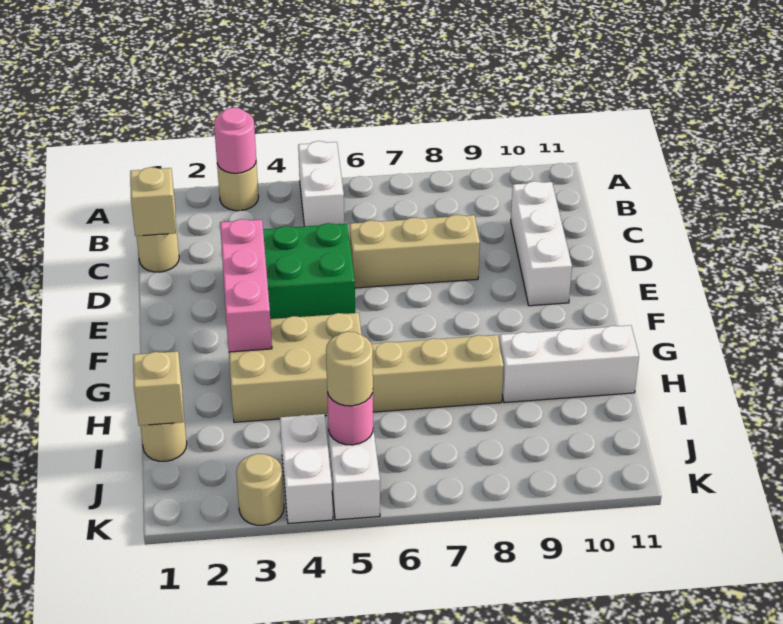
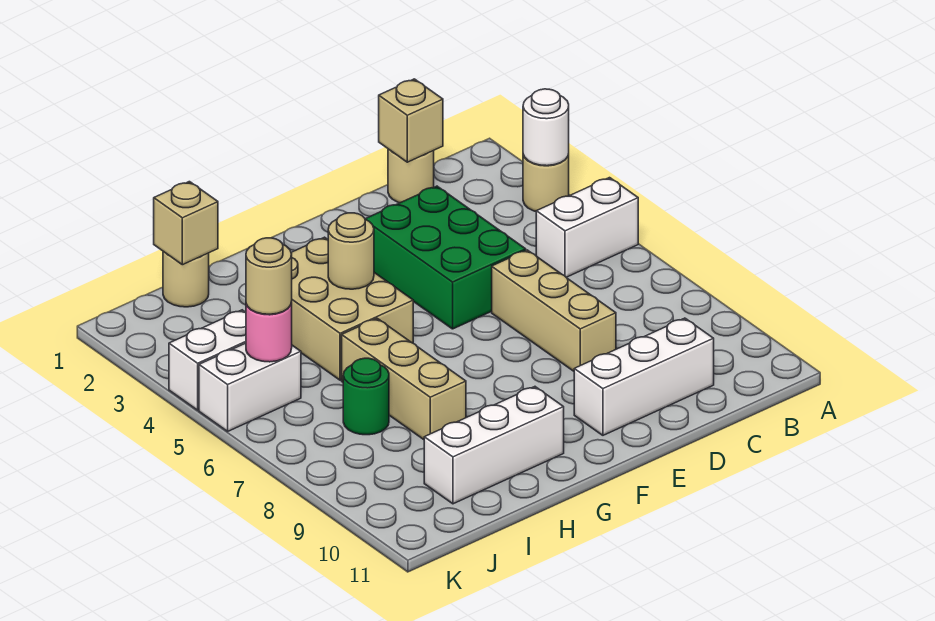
pink 1x1 round brick [214,108,256,173] -> white 1x1 round brick [523,89,569,166]
pink 1x3 brick [220,219,272,352] -> none
white 1x3 brick [499,325,639,403] -> white 1x3 brick turned to [424,387,564,504]
none -> green 1x1 round brick [343,358,389,435]
tan 1x1 round brick [236,454,284,525] -> tan 1x1 round brick moved to [328,213,374,289]

